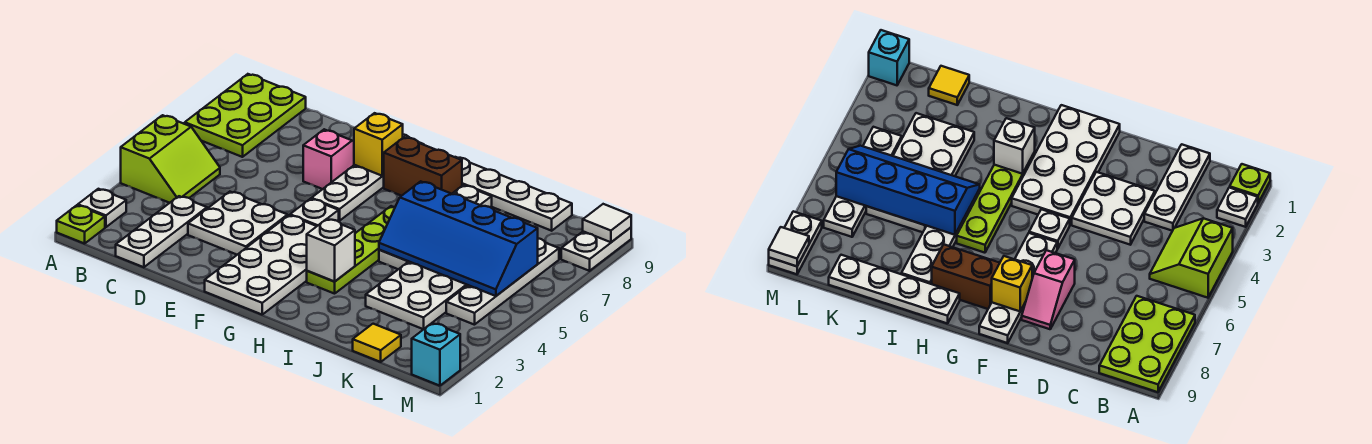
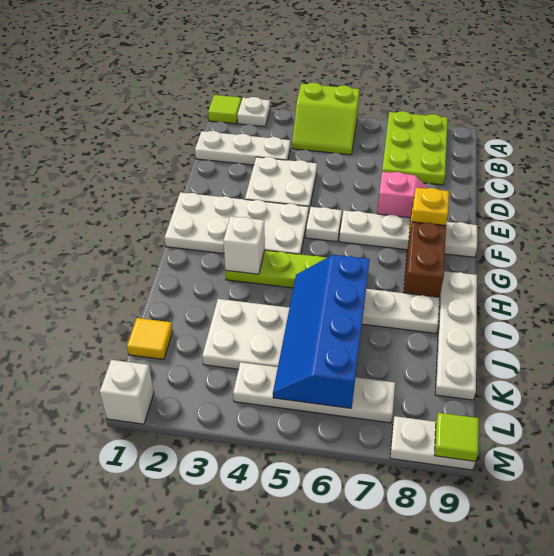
lime 1x1 plate [57,205,105,244] -> lime 1x1 tile [208,95,241,124]
lime 2x3 plate [185,74,306,157] -> lime 2x3 plate turned to [382,111,448,185]
cyan 1x1 brick [412,323,460,386] -> white 1x1 brick [100,360,154,424]
white 1x1 tile [583,204,631,242] -> lime 1x1 tile [435,413,479,461]

